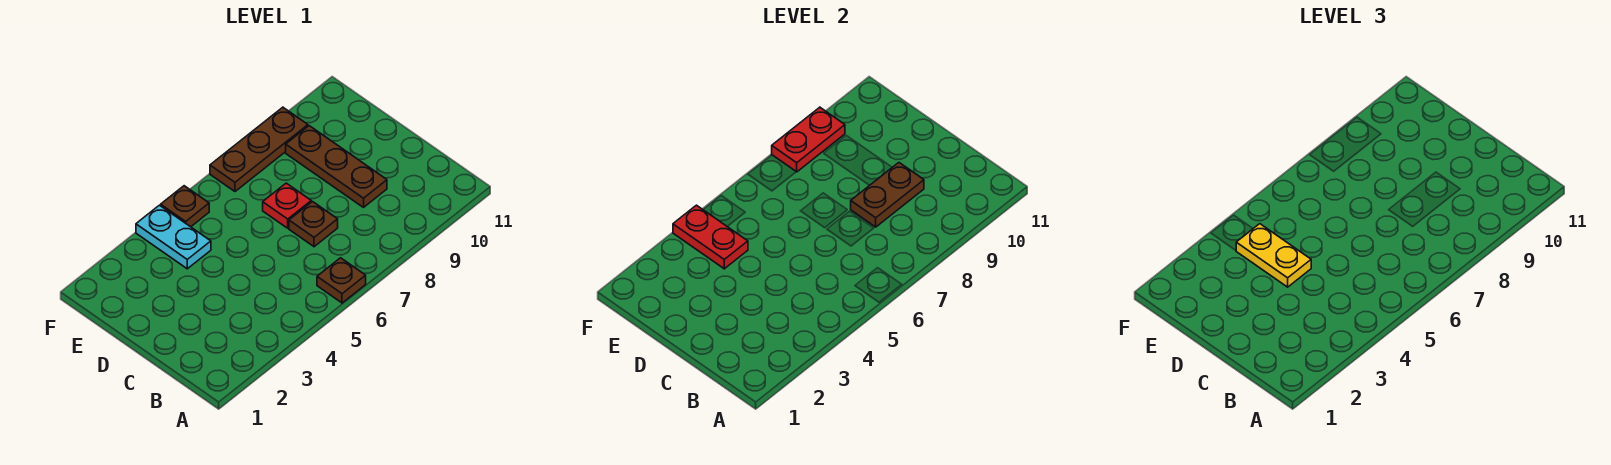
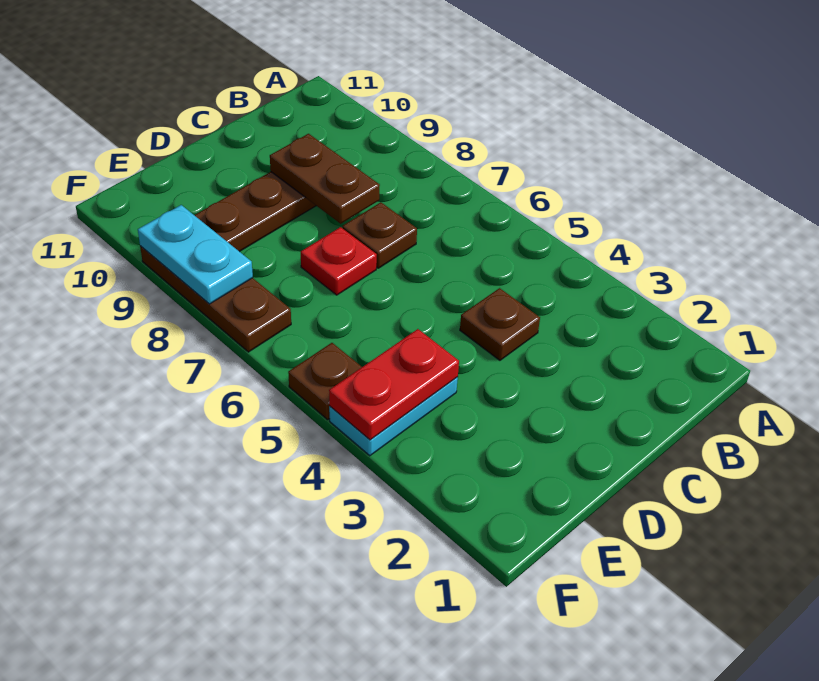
brown 1x1 plate [317,258,366,303] -> brown 1x1 plate moved to [460,288,540,360]
yellow 1x2 plate [1236,224,1311,287] -> none
red 1x2 plate [772,107,845,172] -> cyan 1x2 plate [138,205,253,304]

